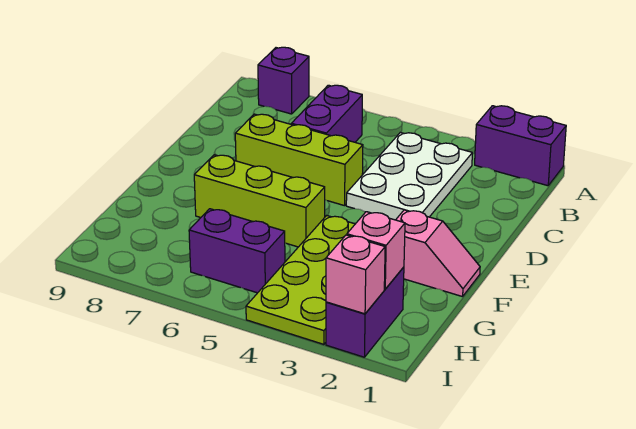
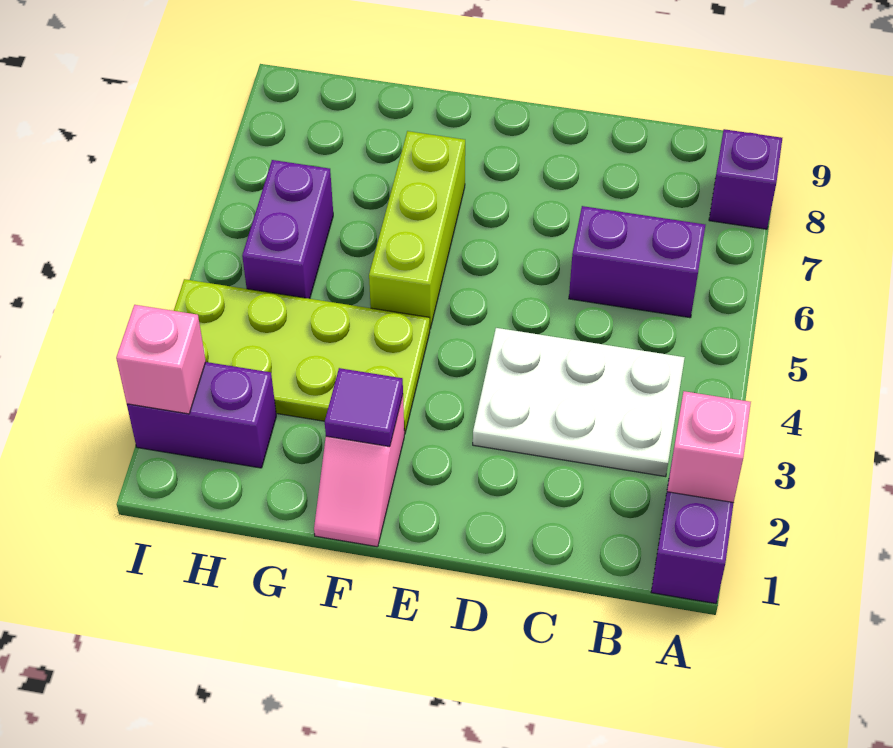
lime 1x3 brick [235,114,363,206] -> none
none -> purple 1x1 tile [325,368,403,447]
pink 1x1 brick [347,212,405,289] -> pink 1x1 brick moved to [667,391,751,503]

